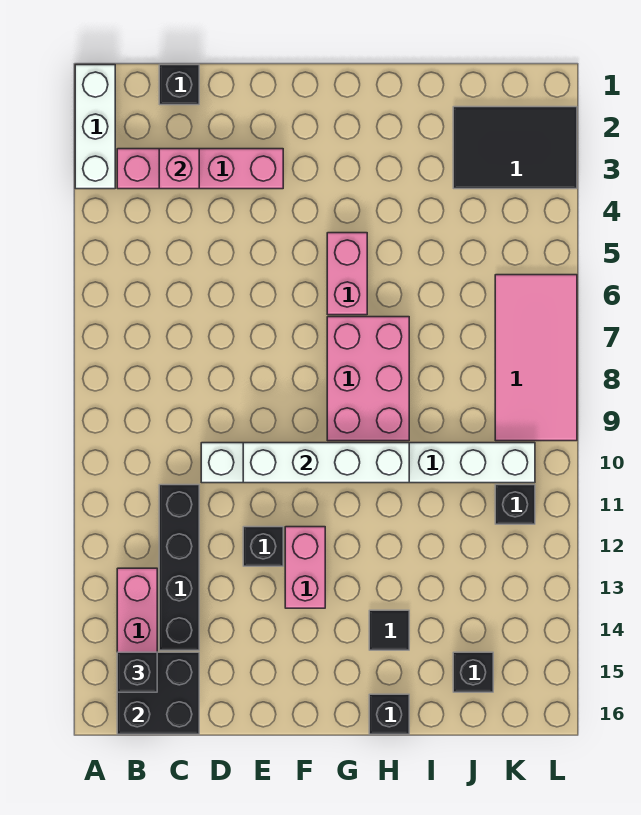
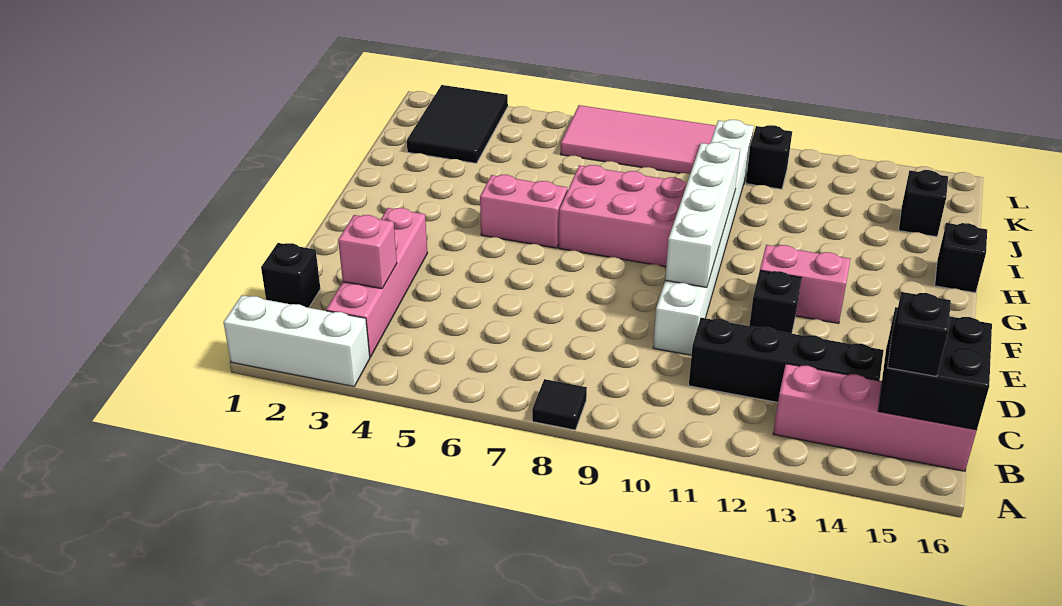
black 1x1 tile [369,610,409,650] -> black 1x1 tile moved to [532,379,587,430]

